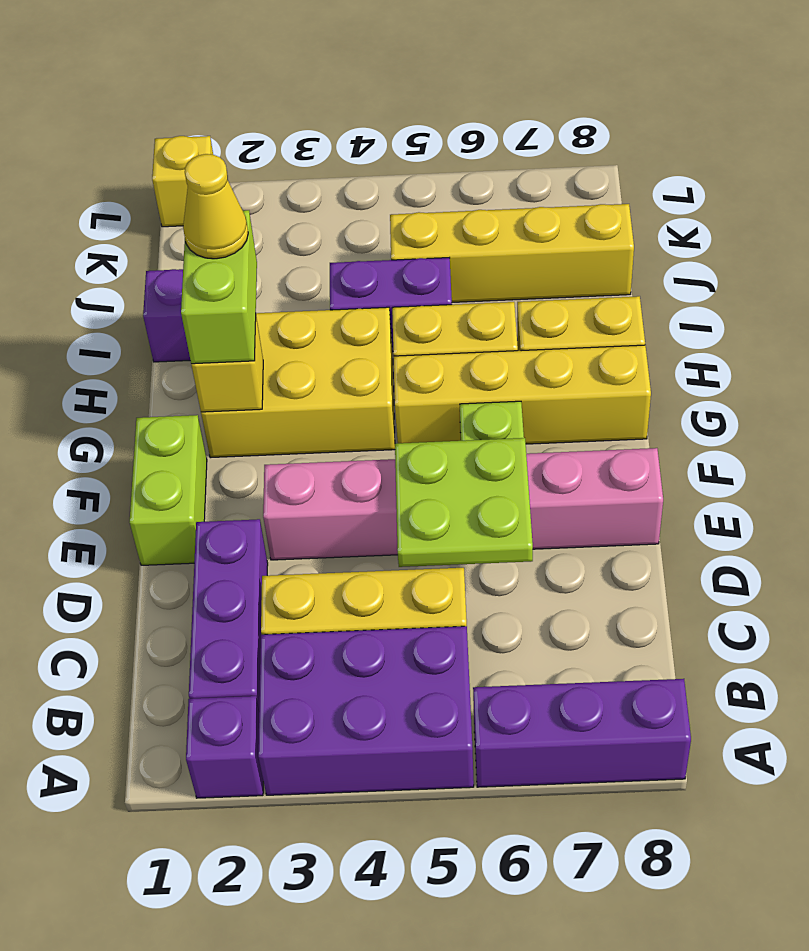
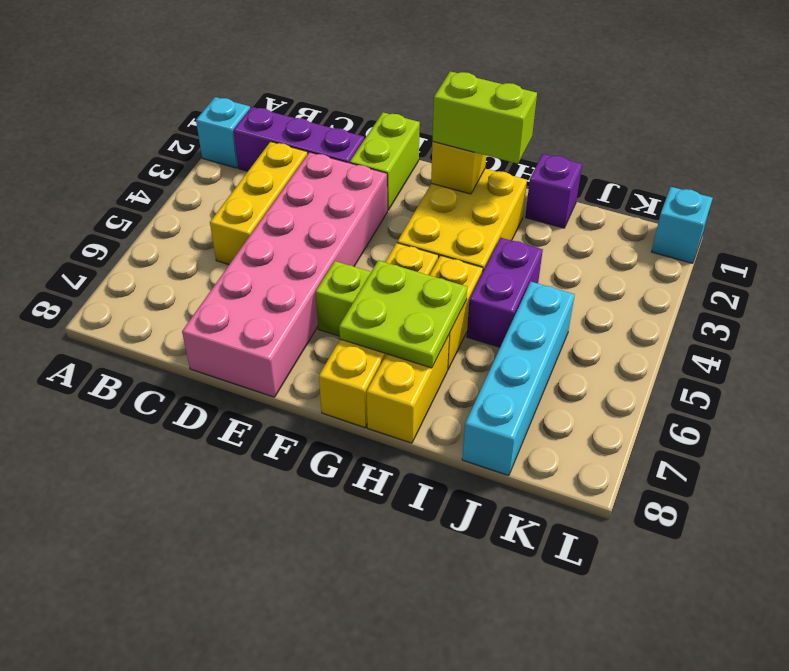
purple 1x1 brick [186,696,263,798] -> cyan 1x1 brick [196,97,250,168]
purple 2x3 brick [258,626,474,795] -> none
purple 1x3 brick [473,679,691,787] -> none
lime 2x2 plate [395,438,533,567] -> lime 2x2 plate moved to [339,260,467,368]
lime 1x2 brick [130,415,207,565] -> lime 1x2 brick turned to [350,113,420,211]
pink 1x6 brick [263,448,663,560] -> pink 2x6 brick [182,152,387,397]
yellow 1x1 cone [183,154,248,259] -> none
yellow 1x4 brick [390,204,634,302] -> cyan 1x4 brick [462,282,575,476]
yellow 1x1 brick [152,136,213,227] -> cyan 1x1 brick [651,187,713,263]

